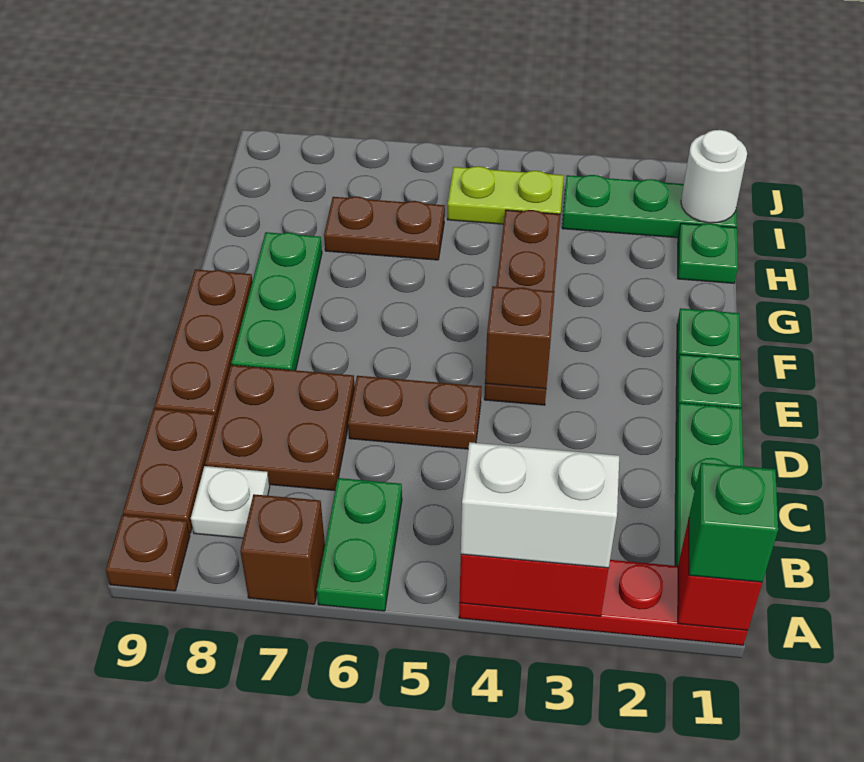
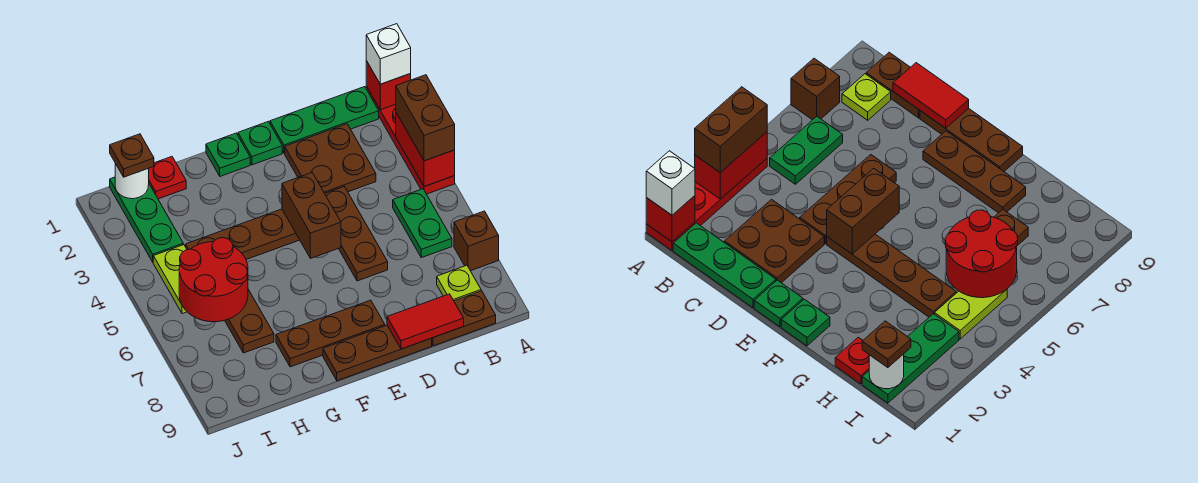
green 1x1 brick [689,463,778,582] -> white 1x1 brick [366,24,411,84]
white 1x2 brick [461,442,619,568] -> brown 1x2 brick [396,75,455,161]
green 1x2 plate [317,478,402,611] -> green 1x2 plate turned to [393,189,452,258]
brown 1x1 plate [106,515,190,591] -> brown 1x1 plate moved to [110,134,154,177]
white 1x1 plate [191,466,270,538] -> lime 1x1 plate [437,265,481,301]
brown 2x2 plate [205,365,355,490] -> brown 2x2 plate moved to [285,124,376,193]
none -> red 1x2 tile [387,294,464,349]
brown 1x2 plate [348,376,482,449] -> brown 1x3 plate [325,187,388,281]
brown 1x1 brick [485,286,555,389] -> brown 1x2 brick [282,173,341,258]
green 1x3 plate [231,232,322,370] -> brown 1x3 plate [276,300,385,367]
green 1x1 plate [678,223,738,283] -> red 1x1 plate [149,157,186,199]
none -> red 2x2 round brick [179,238,248,322]

